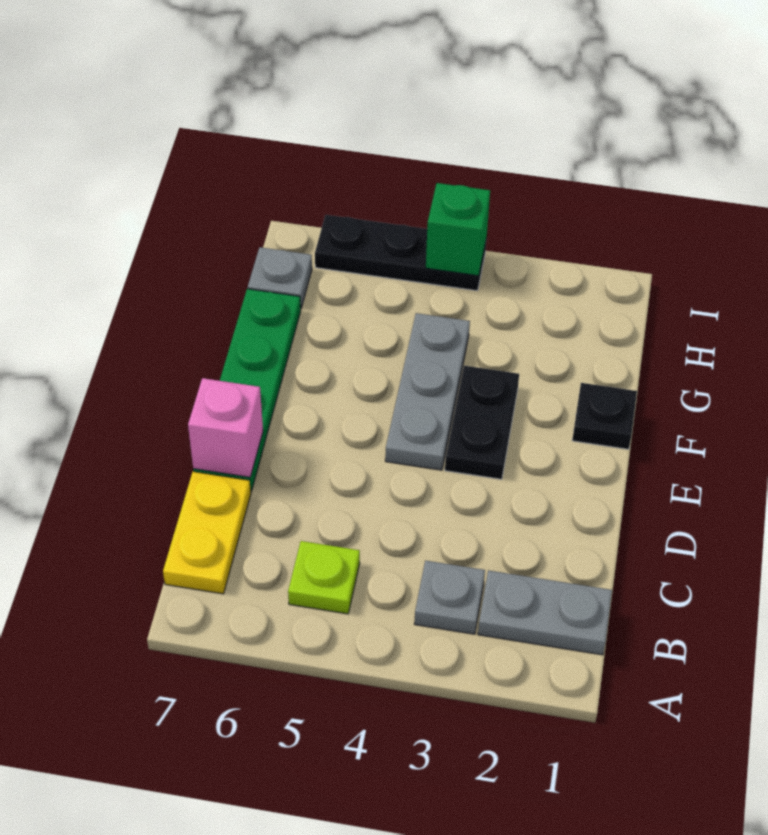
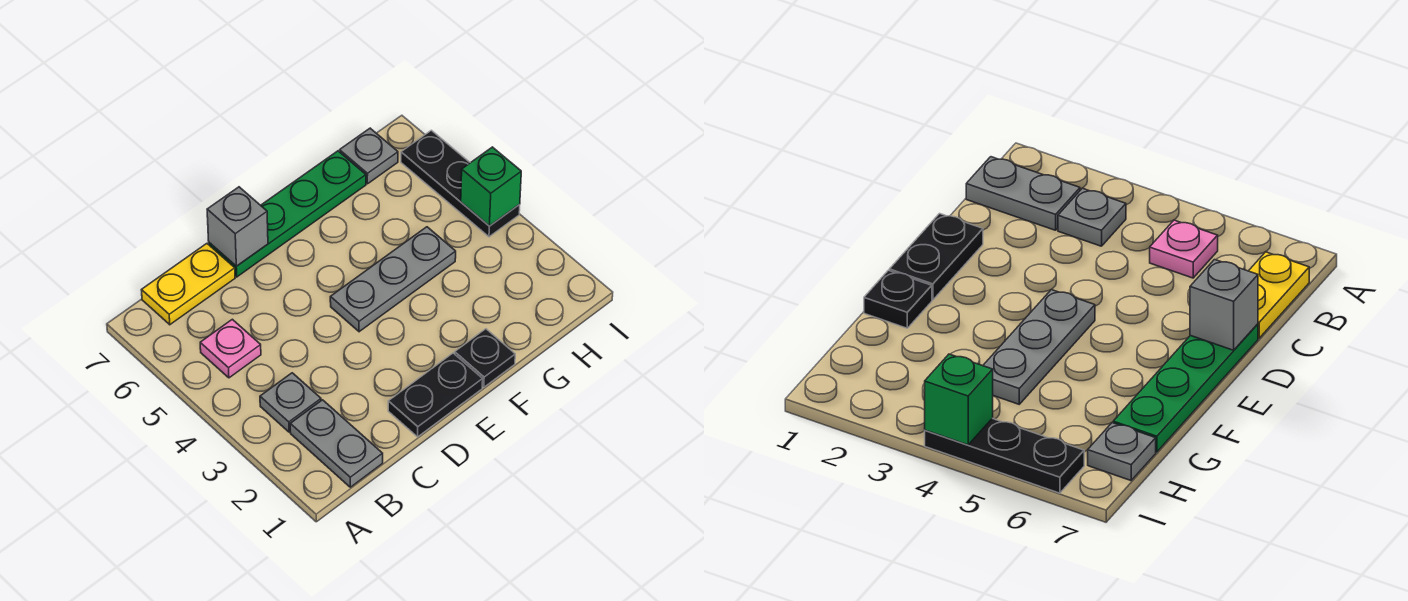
lime 1x1 plate [288,541,360,614] -> pink 1x1 plate [200,319,261,378]
pink 1x1 brick [188,378,263,477] -> grey 1x1 brick [207,187,268,266]
black 1x2 plate [445,366,519,479] -> black 1x2 plate moved to [388,353,483,437]

